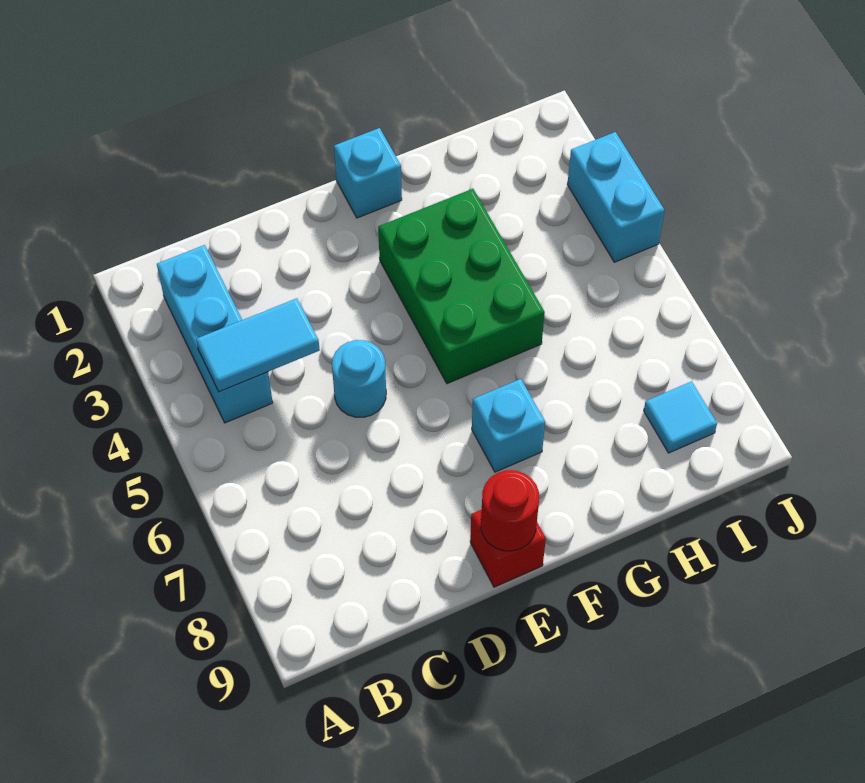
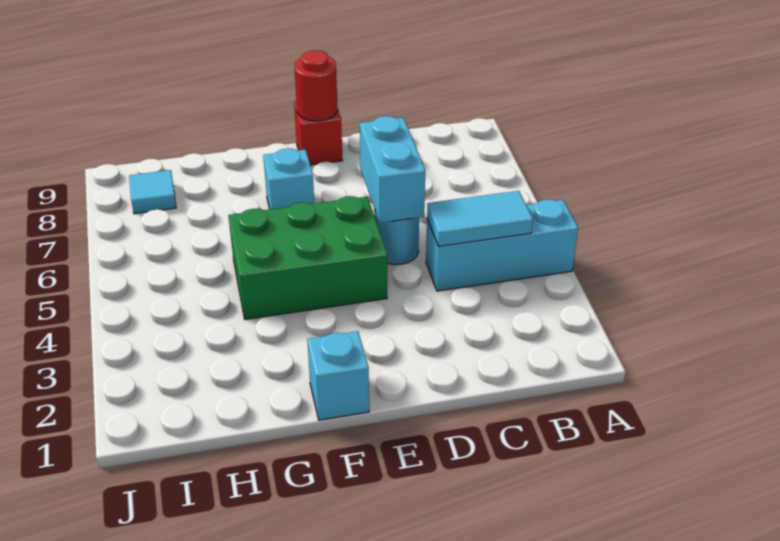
cyan 1x3 brick [157,245,273,423] -> cyan 1x3 brick turned to [426,200,578,291]
green 2x3 brick [378,189,545,384] -> green 2x3 brick turned to [228,196,387,319]
cyan 1x2 brick [567,132,665,262] -> cyan 1x2 brick moved to [360,116,425,223]

